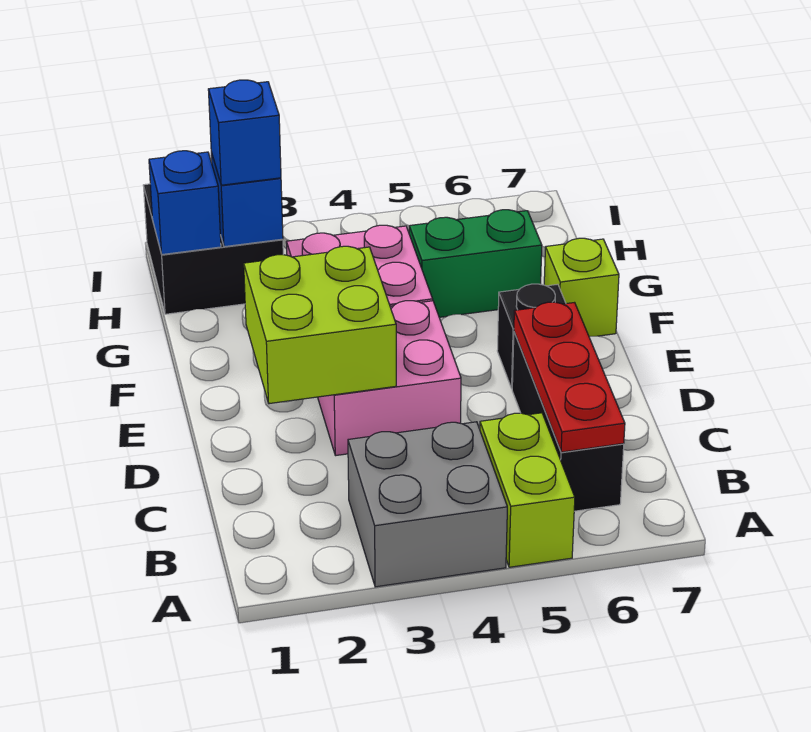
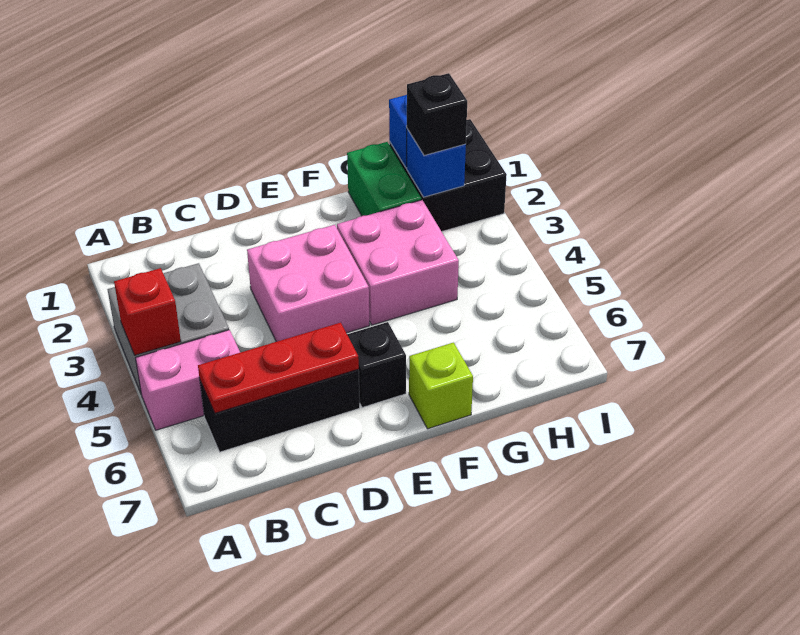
none -> red 1x1 brick [114,268,181,355]
lime 1x2 brick [480,413,575,567] -> pink 1x2 brick [136,330,240,430]
lime 2x2 brick [244,246,396,404] -> none
green 1x2 brick [409,210,542,317] -> green 1x2 brick moved to [347,142,421,216]
blue 1x1 brick [208,80,281,185] -> black 1x1 brick [407,73,467,156]

